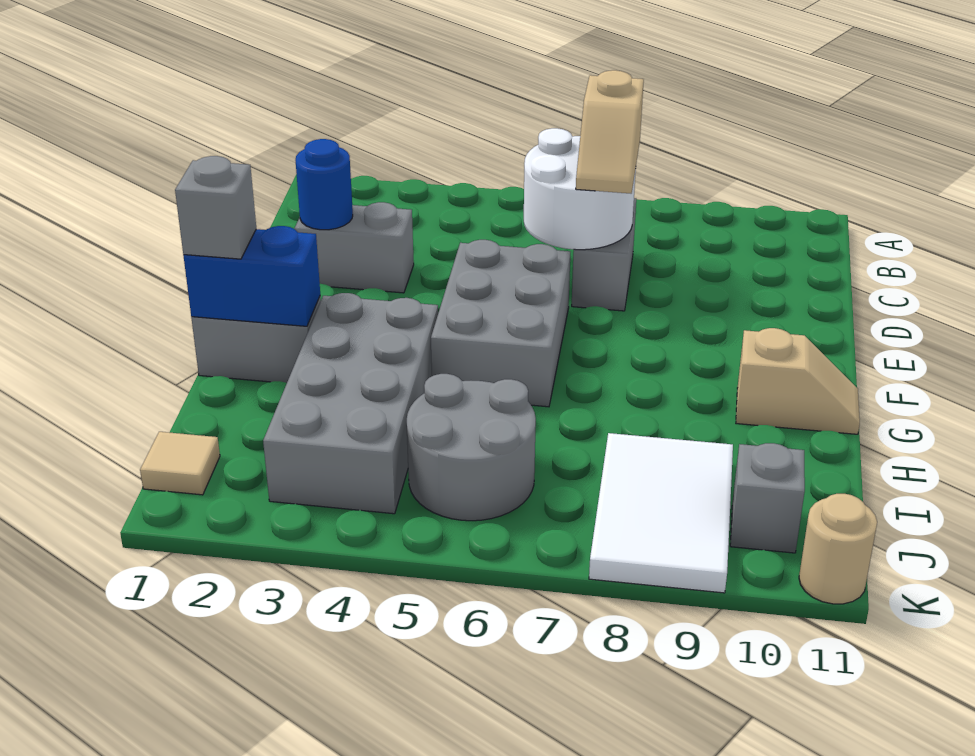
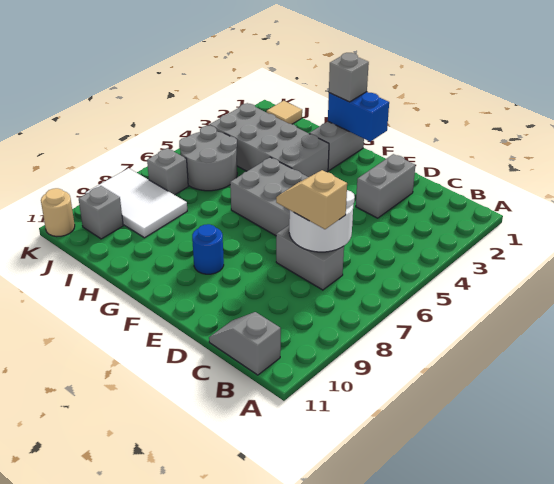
none -> grey 1x2 slope [209,312,281,375]
blue 1x1 round brick [296,139,353,230] -> blue 1x1 round brick moved to [192,224,224,274]
blue 1x2 brick [183,226,320,326] -> blue 1x2 brick turned to [328,92,389,141]
tan 1x2 slope [736,328,860,434] -> none
none -> grey 1x1 brick [147,148,188,195]

